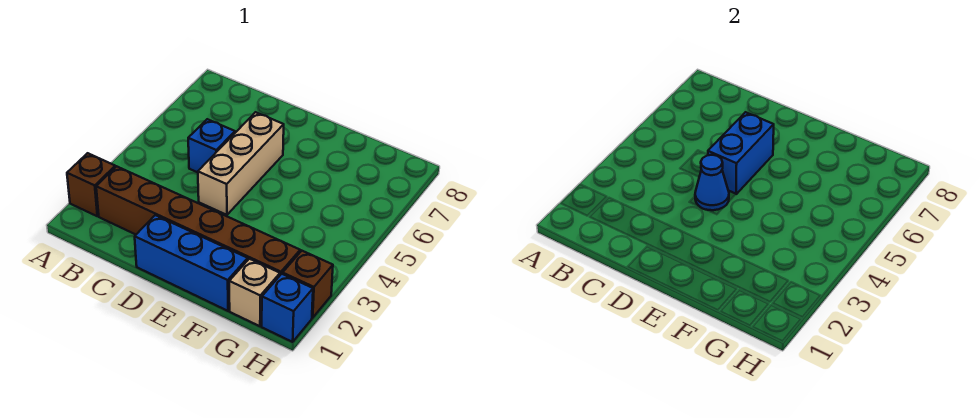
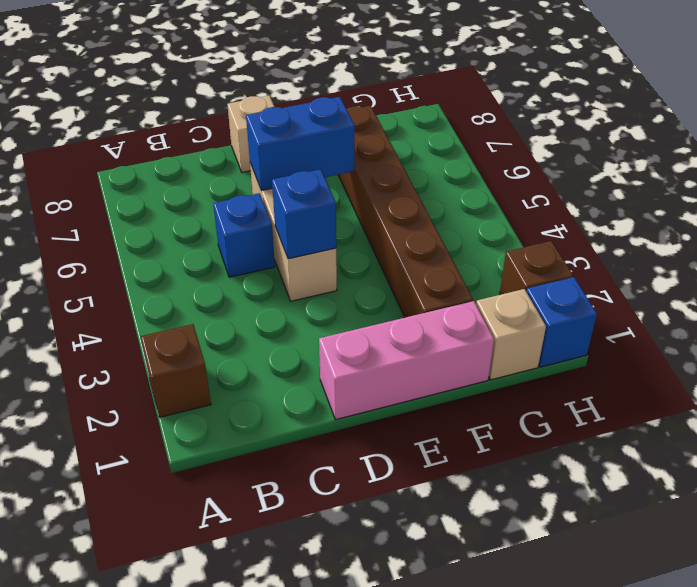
brown 1x6 brick [96,166,300,275] -> brown 1x6 brick turned to [338,106,473,317]
blue 1x3 brick [135,215,248,311] -> pink 1x3 brick [319,301,494,420]
blue 1x1 cone [695,155,729,210] -> blue 1x1 brick [272,169,336,259]
blue 1x2 brick [708,112,774,194] -> blue 1x2 brick turned to [246,97,355,191]
none -> tan 1x1 brick [227,96,274,173]

